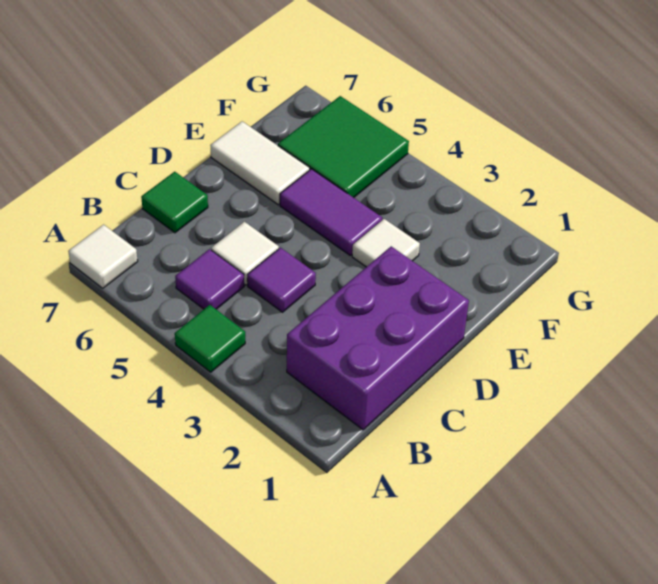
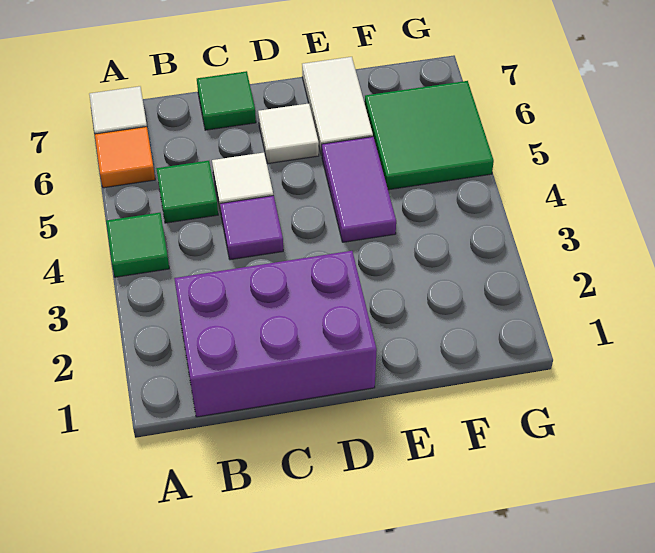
none -> orange 1x1 tile [95,127,155,188]
purple 1x1 tile [175,249,244,309] -> green 1x1 tile [156,161,218,223]
white 1x1 tile [352,219,420,267] -> white 1x1 tile moved to [258,103,319,164]

